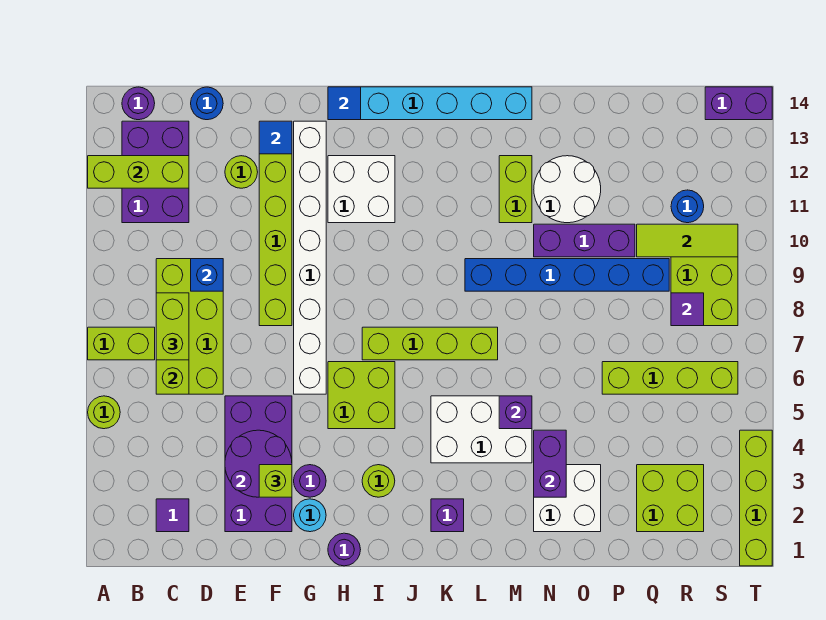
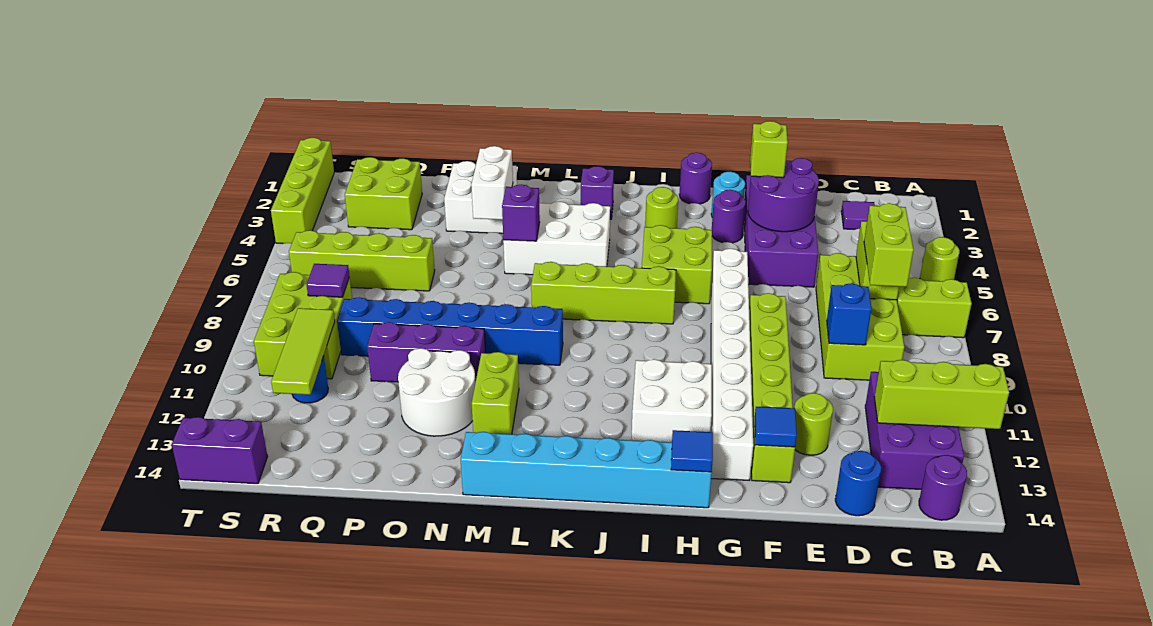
purple 1x2 brick [534,430,566,497] -> white 1x2 brick [471,146,513,220]
lime 1x3 tile [637,224,738,257] -> lime 1x3 tile turned to [271,308,335,395]

